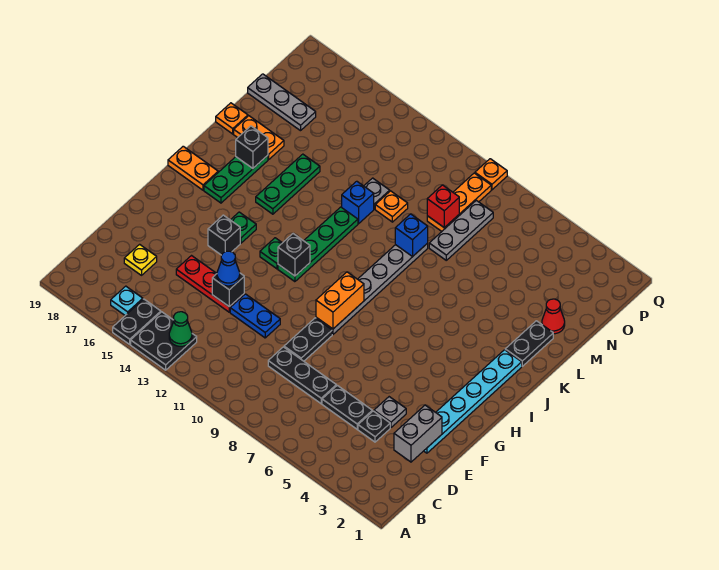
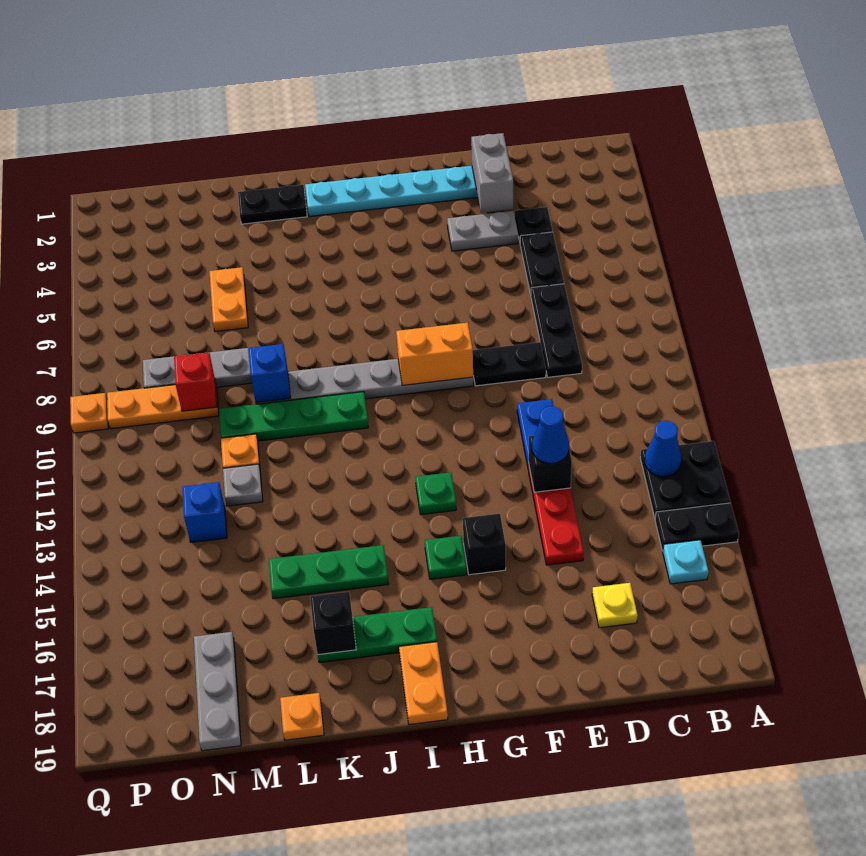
green 1x1 cone [169,312,192,346] -> blue 1x1 cone [645,421,681,476]
grey 1x2 brick [394,405,442,462] -> grey 1x2 brick turned to [471,133,513,213]
grey 1x1 plate [374,397,406,427] -> grey 1x2 plate [447,211,518,251]
green 1x4 plate [278,207,358,282] -> green 1x4 plate moved to [219,392,368,441]
black 1x1 brick [278,234,310,276] -> none
blue 1x1 brick [342,181,374,224] -> blue 1x1 brick moved to [182,482,227,542]
orange 1x2 plate [234,116,284,159] -> orange 1x2 plate moved to [209,267,248,332]
red 1x1 cone [542,299,565,334] -> none

